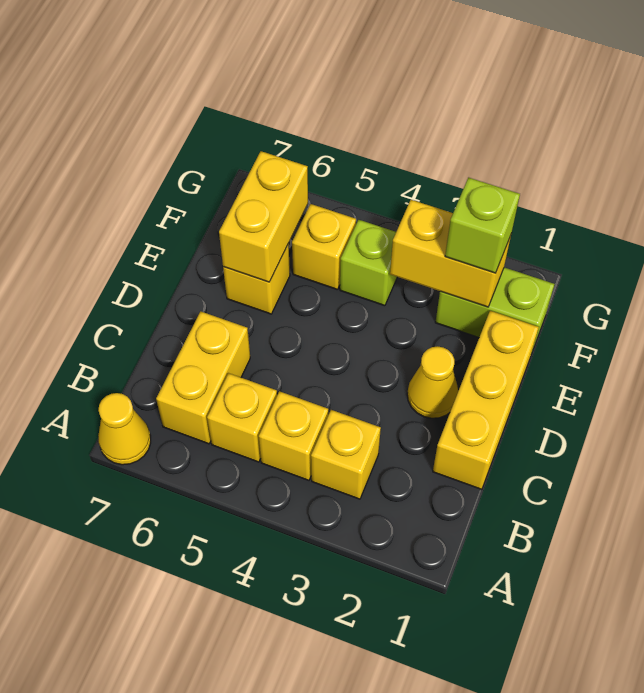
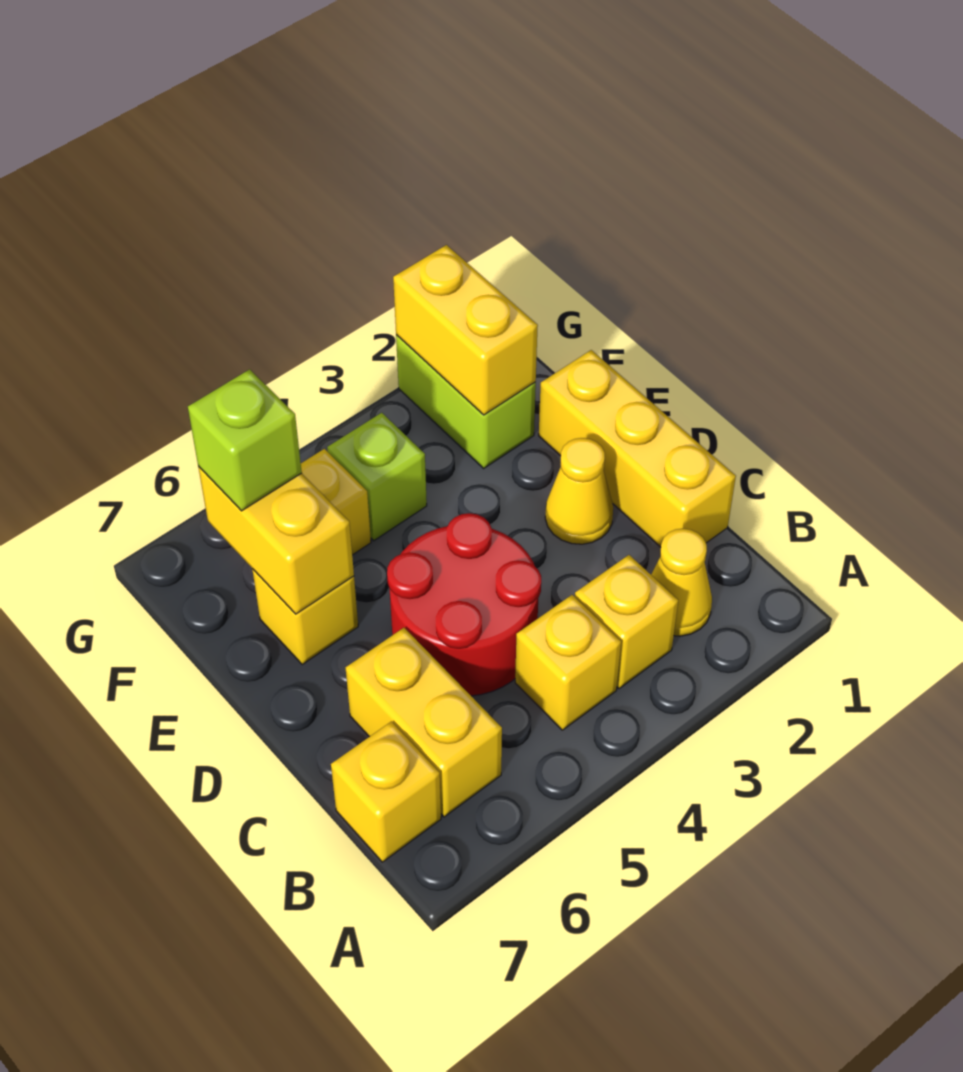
yellow 1x1 cone [98,393,151,465] -> yellow 1x1 cone moved to [651,529,712,636]
yellow 1x1 brick [207,373,277,462] -> yellow 1x1 brick moved to [331,722,441,862]
none -> red 2x2 round brick [387,513,541,696]
lime 1x2 brick [435,267,555,351] -> lime 1x2 brick turned to [396,335,536,468]
yellow 1x2 brick [390,200,511,307] -> yellow 1x2 brick turned to [393,245,538,415]
lime 1x1 brick [445,178,520,273] -> lime 1x1 brick moved to [188,369,302,511]

